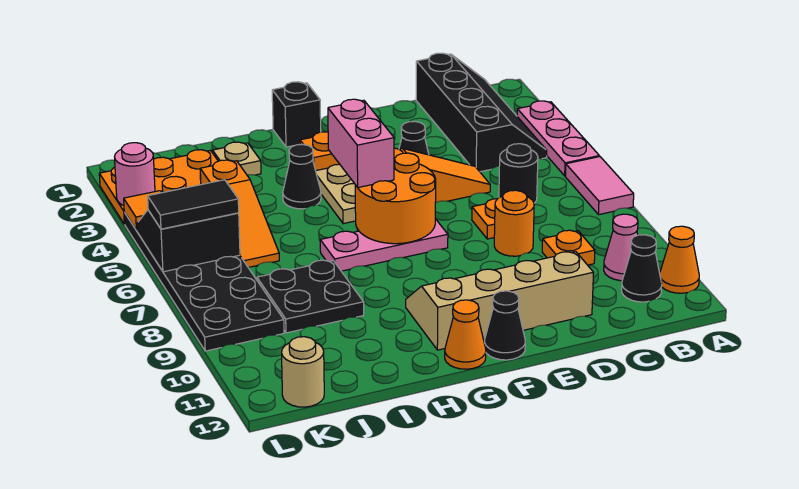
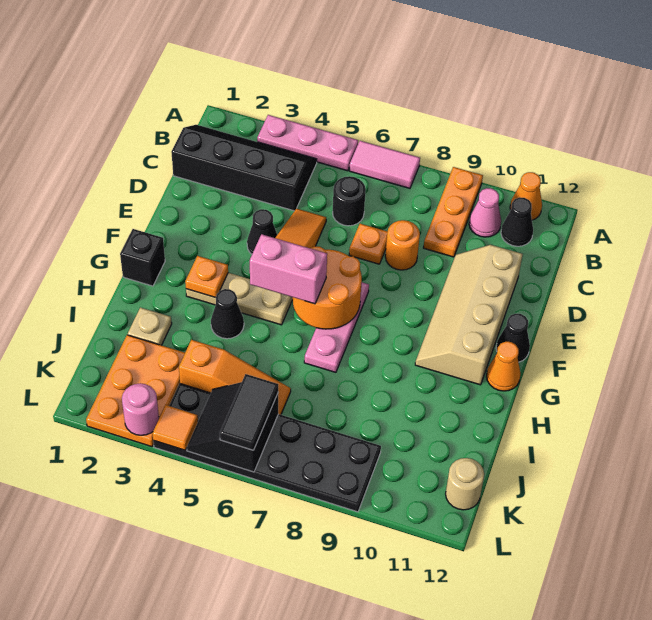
orange 1x1 plate [542,230,595,265] -> orange 1x3 plate [424,167,483,257]
black 2x2 plate [257,260,364,333] -> none

